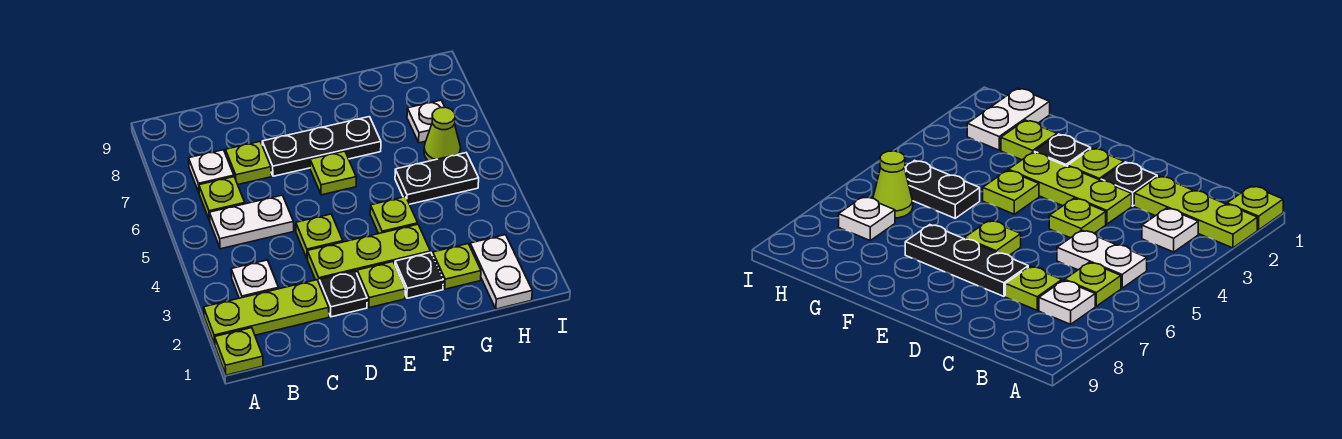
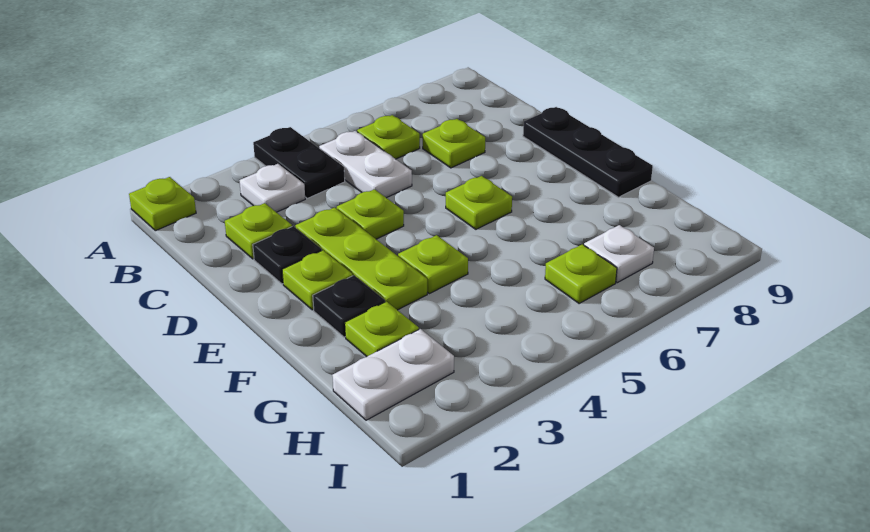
lime 1x3 plate [204,280,329,344] -> lime 1x1 plate [225,203,292,259]
white 1x1 plate [189,150,234,192] -> none
black 1x3 plate [262,117,381,176] -> black 1x3 plate moved to [523,107,653,197]
black 1x2 plate [395,153,479,204] -> black 1x2 plate moved to [253,127,345,198]
lime 1x1 cone [424,107,461,161] -> lime 1x1 plate [545,244,617,304]

